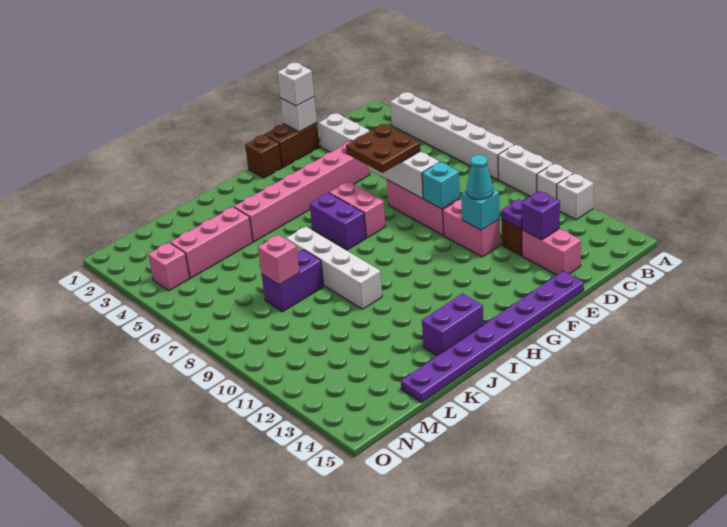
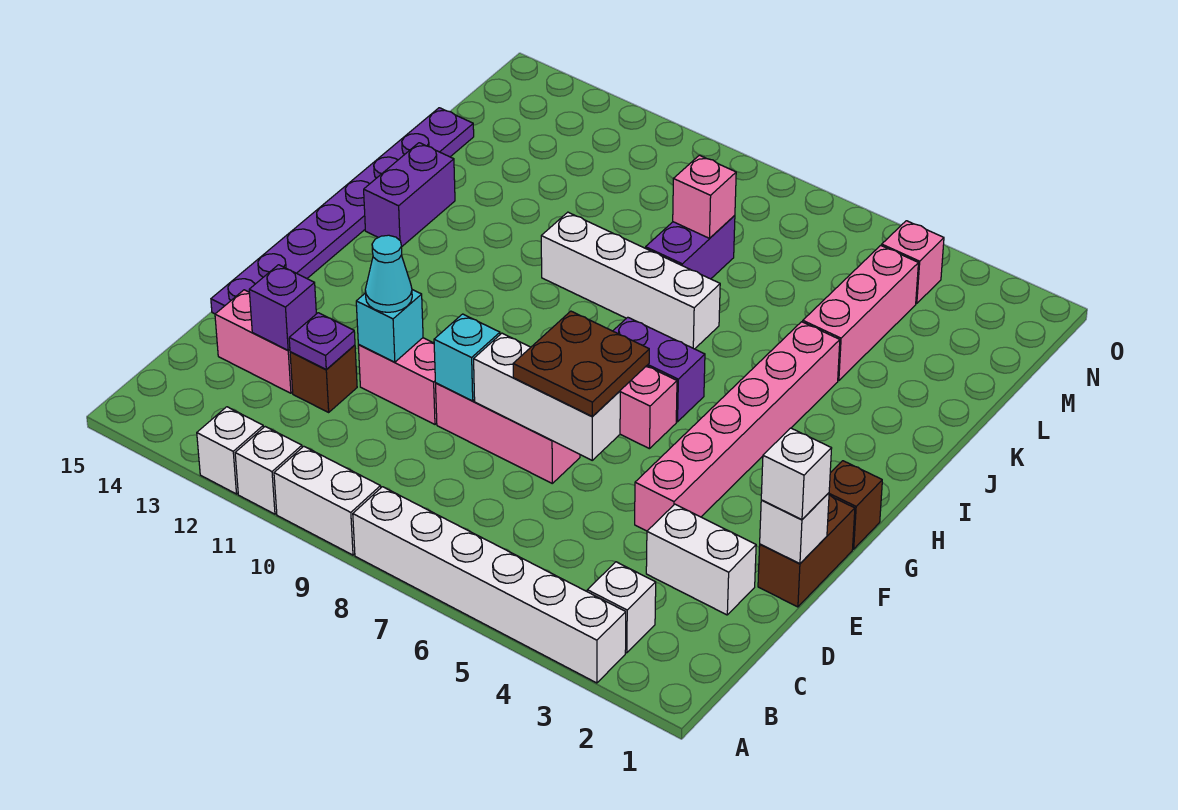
none -> white 1x1 brick [587,562,656,653]

